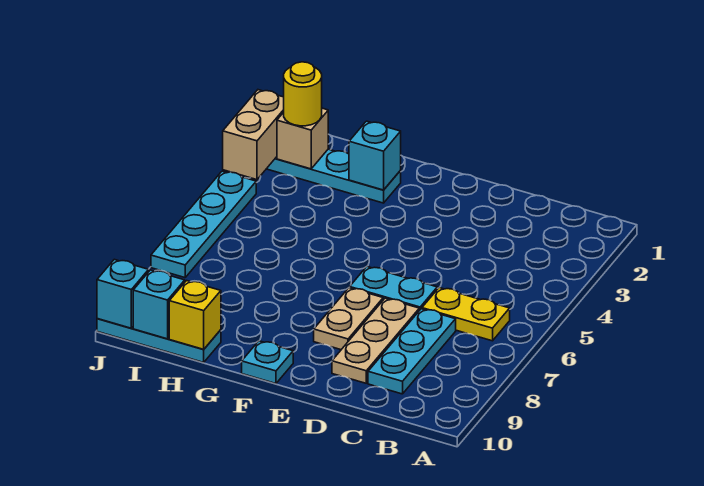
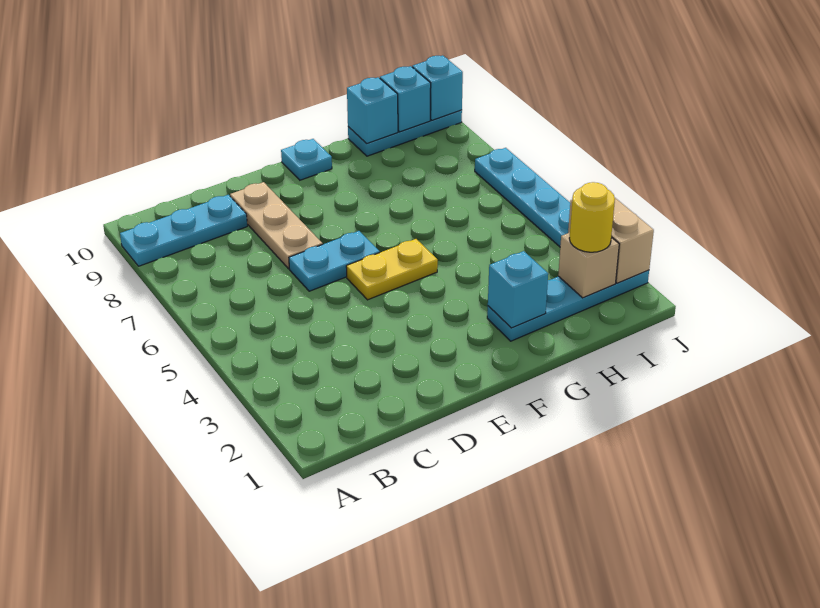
yellow 1x2 plate [422,287,510,341] -> yellow 1x2 plate moved to [346,239,438,300]
cyan 1x3 plate [368,309,456,394] -> cyan 1x3 plate turned to [120,195,247,266]
tan 1x2 plate [314,288,383,350] -> none
yellow 1x1 brick [169,281,221,349] -> cyan 1x1 brick [347,77,398,144]

